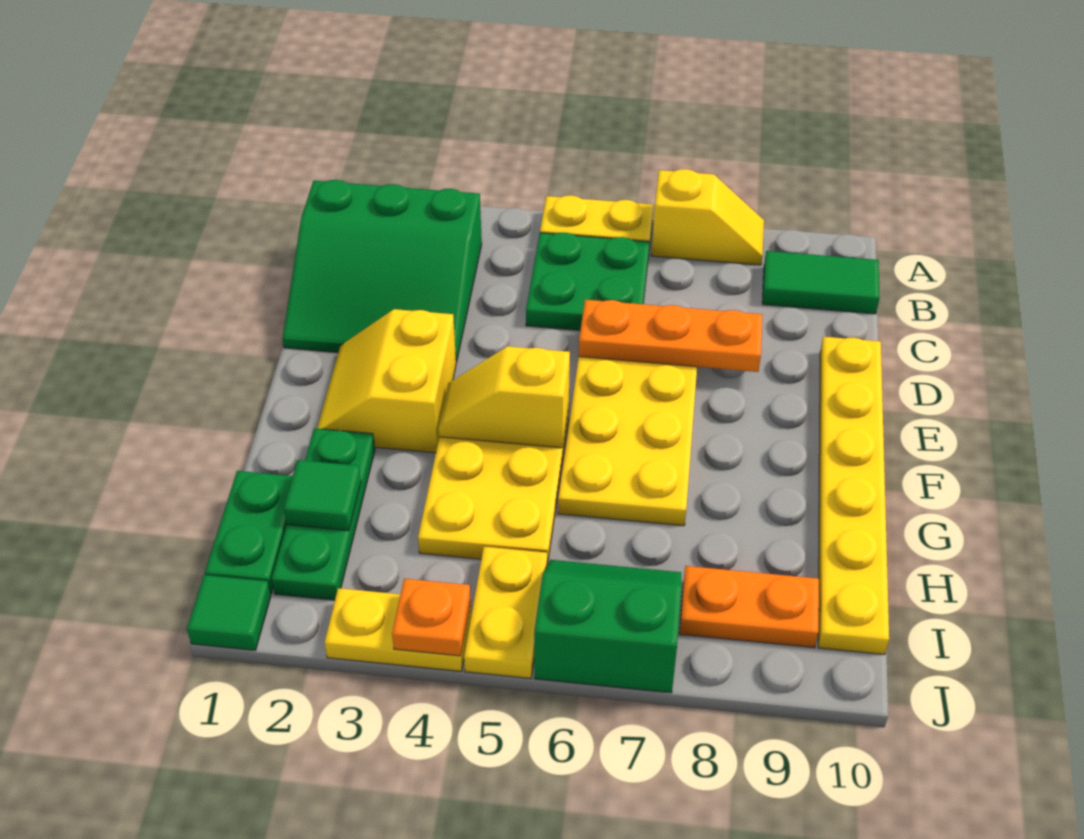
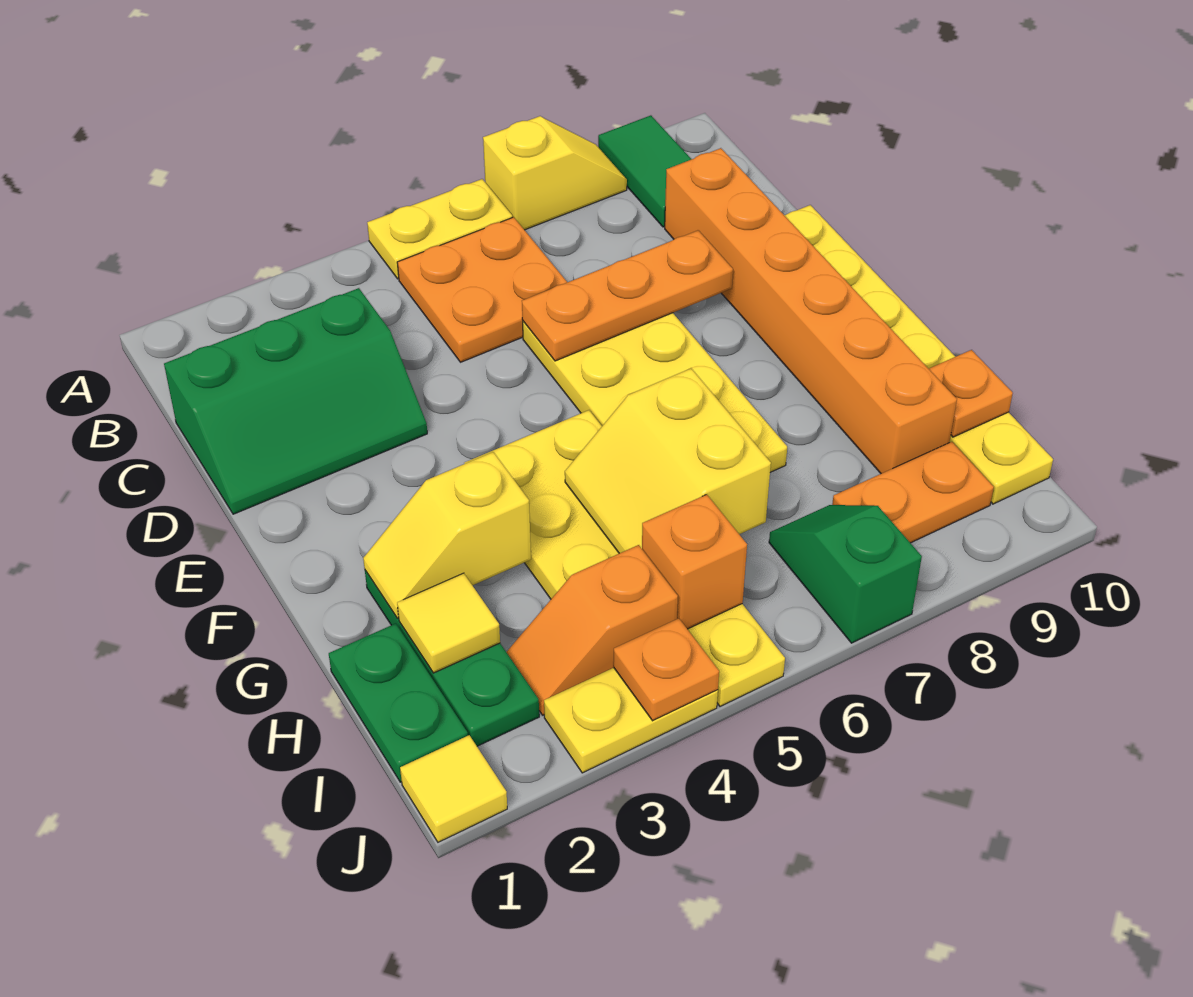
green 3x3 slope [282,180,482,362] -> green 2x3 slope [164,288,427,514]
green 2x2 plate [526,233,649,330] -> orange 2x2 plate [397,217,567,362]
green 1x2 tile [762,251,880,314] -> green 1x2 tile turned to [598,115,691,227]
none -> orange 1x6 brick [665,148,957,474]
yellow 2x2 slope [317,309,456,453] -> yellow 2x2 slope moved to [565,369,771,553]
yellow 1x2 slope [439,346,570,448] -> yellow 1x2 slope moved to [363,452,531,619]
green 1x1 tile [284,460,361,531] -> yellow 1x1 tile [397,573,500,673]
none -> orange 1x1 plate [929,350,1013,437]
none -> orange 1x2 slope [507,545,678,715]
none -> orange 1x1 brick [642,495,747,629]
green 2x2 slope [534,560,682,693] -> green 1x2 slope [769,505,922,643]
green 1x1 tile [187,575,271,650] -> yellow 1x1 tile [400,735,507,842]

